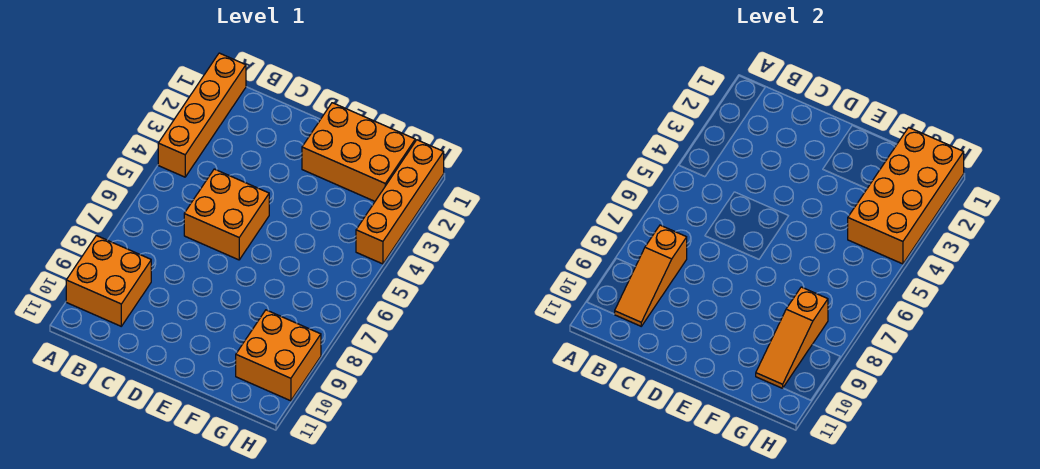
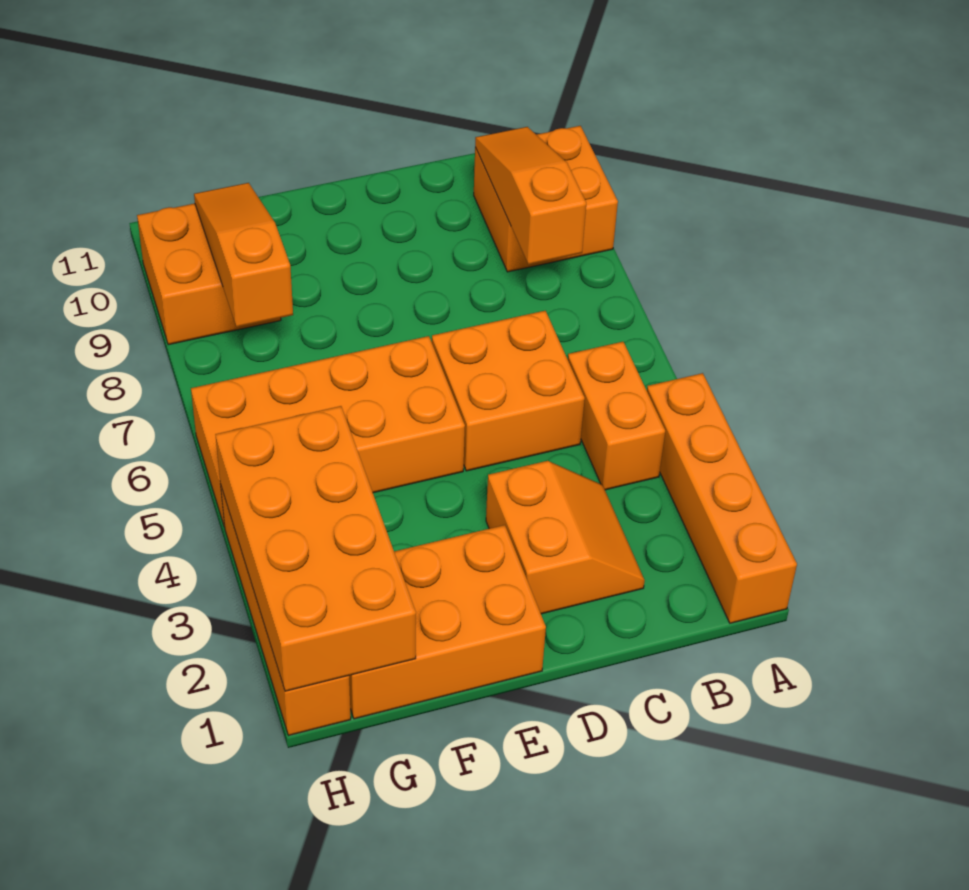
none -> orange 1x2 brick [568,342,665,490]
none -> orange 2x2 slope [486,461,645,614]
none -> orange 2x4 brick [191,336,465,527]

